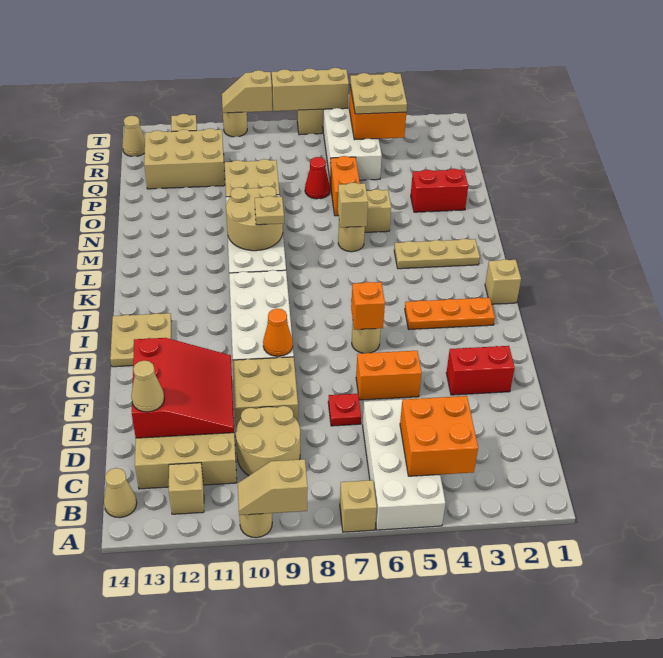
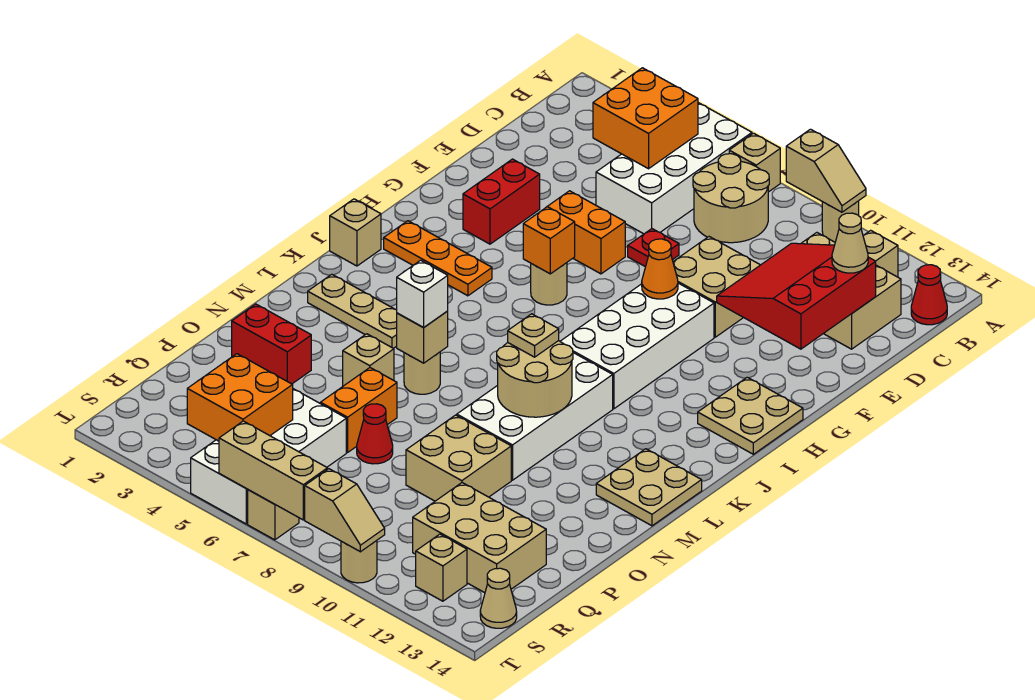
tan 1x1 cone [104,468,137,518] -> red 1x1 cone [911,265,947,325]
tan 2x2 round brick [236,406,300,476] -> tan 2x2 round brick moved to [693,154,769,243]
red 1x2 brick [446,346,515,395] -> red 1x2 brick turned to [463,159,540,244]
none -> white 1x1 brick [397,260,448,328]
tan 2x2 plate [350,72,407,114] -> tan 2x2 plate moved to [596,449,702,526]

